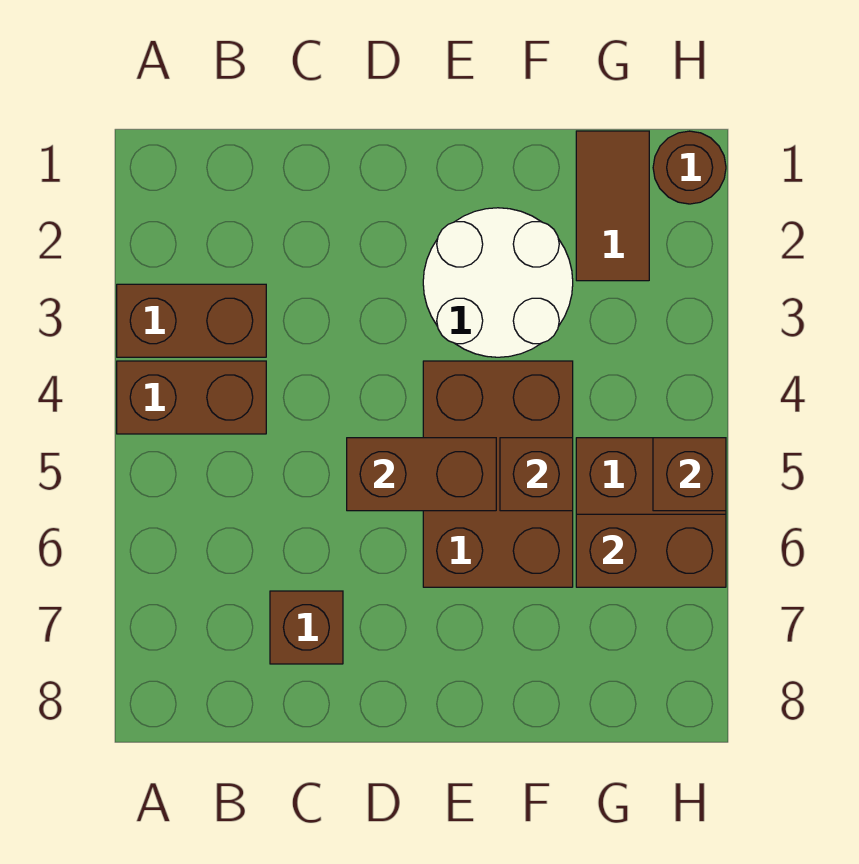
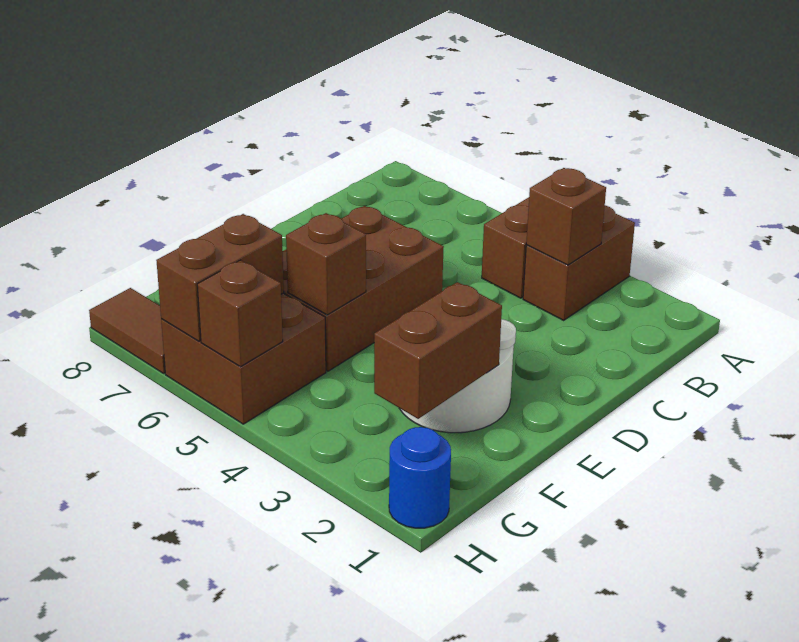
brown 1x1 brick [270,591,343,664] -> brown 1x1 brick moved to [526,168,606,265]
brown 1x2 brick [347,438,496,511] -> brown 1x2 brick moved to [374,282,502,419]
brown 2x3 brick [423,361,573,587] -> brown 2x3 brick turned to [283,206,444,371]
brown 1x2 tile [576,131,649,281] -> brown 1x2 tile moved to [89,288,165,373]
brown 1x1 round brick [653,131,726,204] -> blue 1x1 round brick [389,427,451,528]

